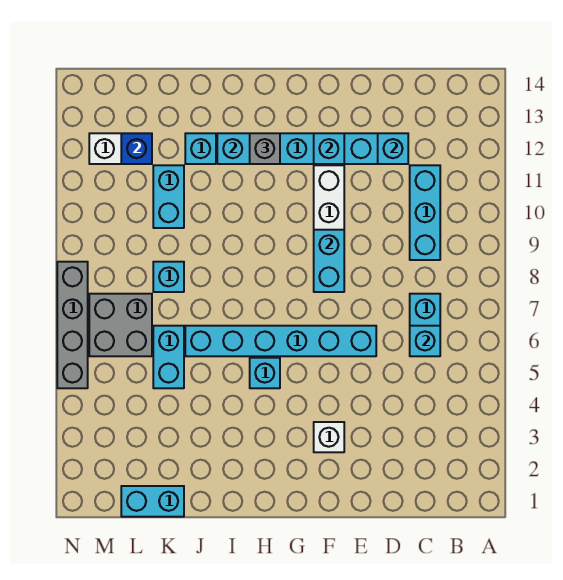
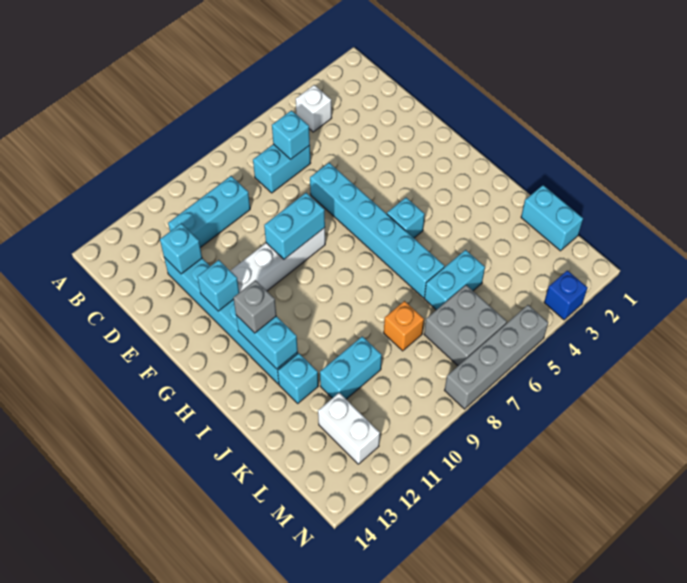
white 1x1 brick [314,422,344,452] -> white 1x1 brick moved to [296,85,332,132]
cyan 1x1 brick [153,262,184,292] -> orange 1x1 brick [384,301,424,351]
blue 1x1 brick [121,133,152,164] -> blue 1x1 brick moved to [544,270,588,320]

